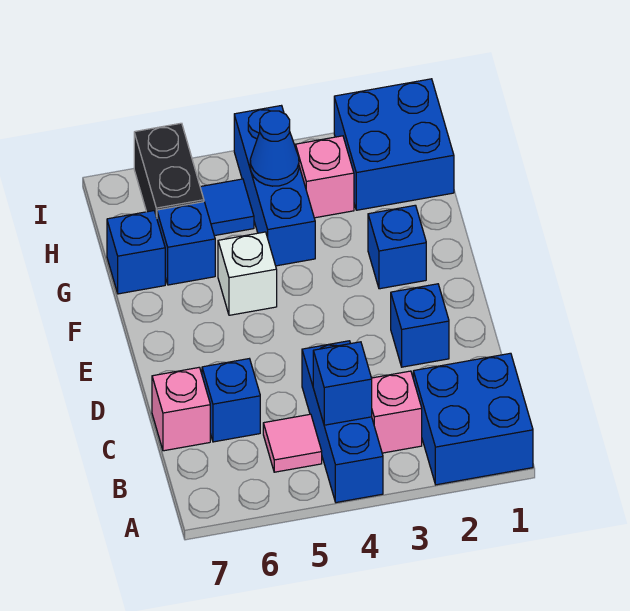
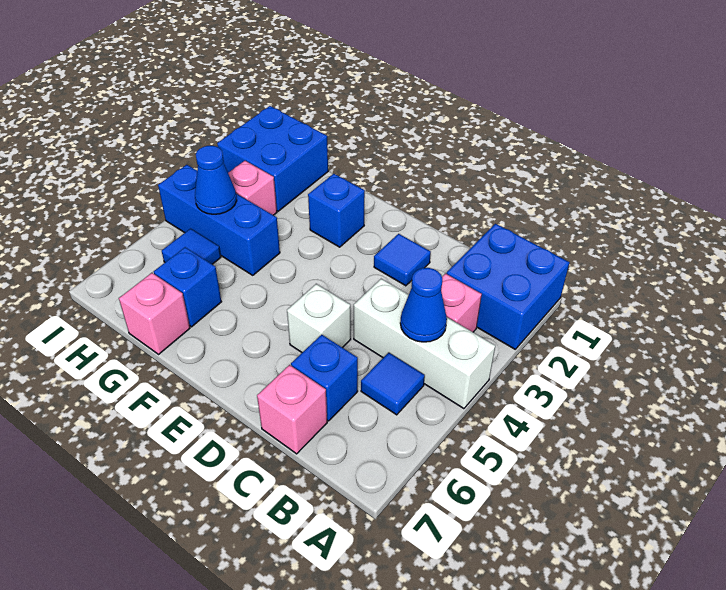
blue 1x3 brick [302,341,383,503] -> white 1x3 brick [354,279,495,409]
blue 1x1 brick [313,342,372,425] -> blue 1x1 cone [400,268,447,342]
pink 1x1 tile [263,414,322,472] -> blue 1x1 tile [361,353,425,415]
blue 1x1 brick [391,284,449,367] -> blue 1x1 tile [374,234,431,286]
white 1x1 brick [218,232,277,315] -> white 1x1 brick moved to [287,284,351,352]
blue 1x1 brick [107,211,165,294] -> pink 1x1 brick [119,273,190,354]
black 1x2 brick [134,123,204,218] -> none

